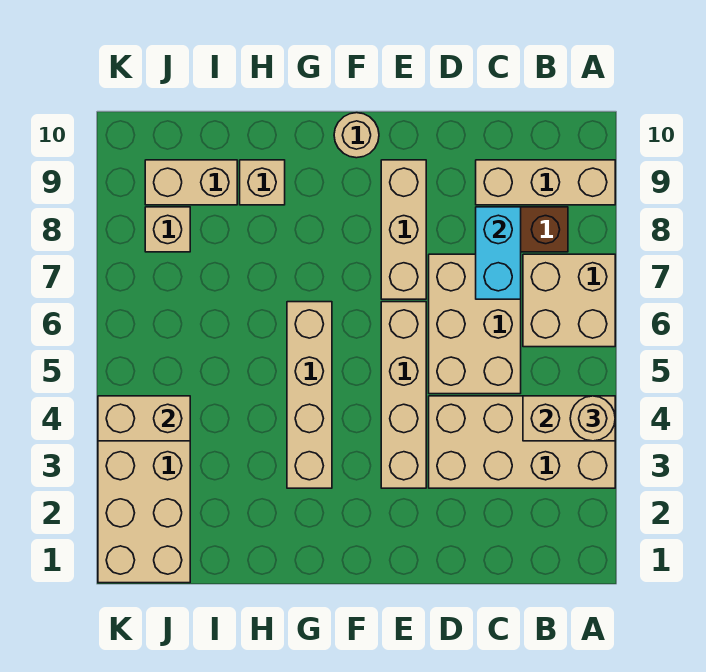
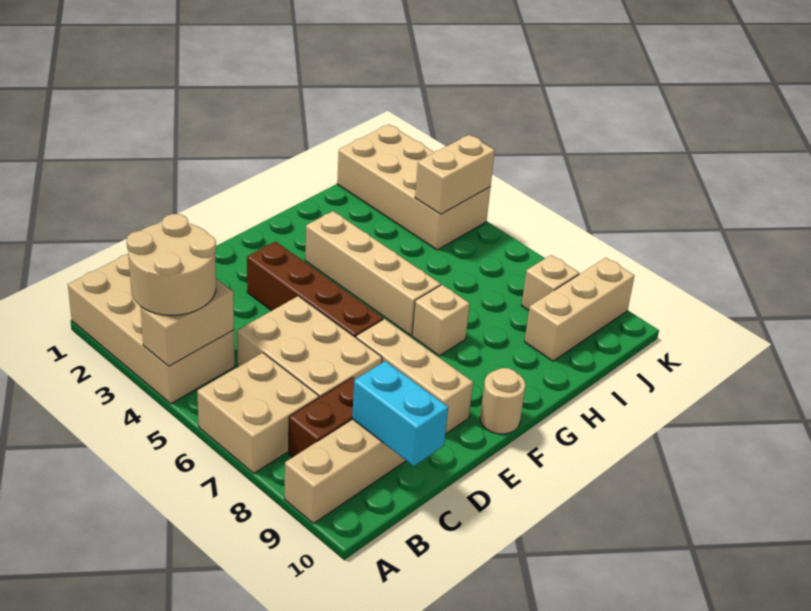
tan 2x4 brick [429,396,615,488] -> tan 2x4 brick turned to [68,254,235,404]
tan 1x1 round brick [570,396,615,441] -> tan 2x2 round brick [127,214,216,315]
cyan 1x2 brick [476,207,521,299] -> cyan 1x2 brick moved to [352,361,448,466]
tan 1x4 brick [381,302,426,488] -> brown 1x4 brick [247,242,383,338]
tan 1x1 brick [240,160,285,205] -> tan 1x1 brick moved to [412,285,470,356]
tan 1x2 brick [145,160,237,205] -> tan 1x3 brick [525,258,634,361]

